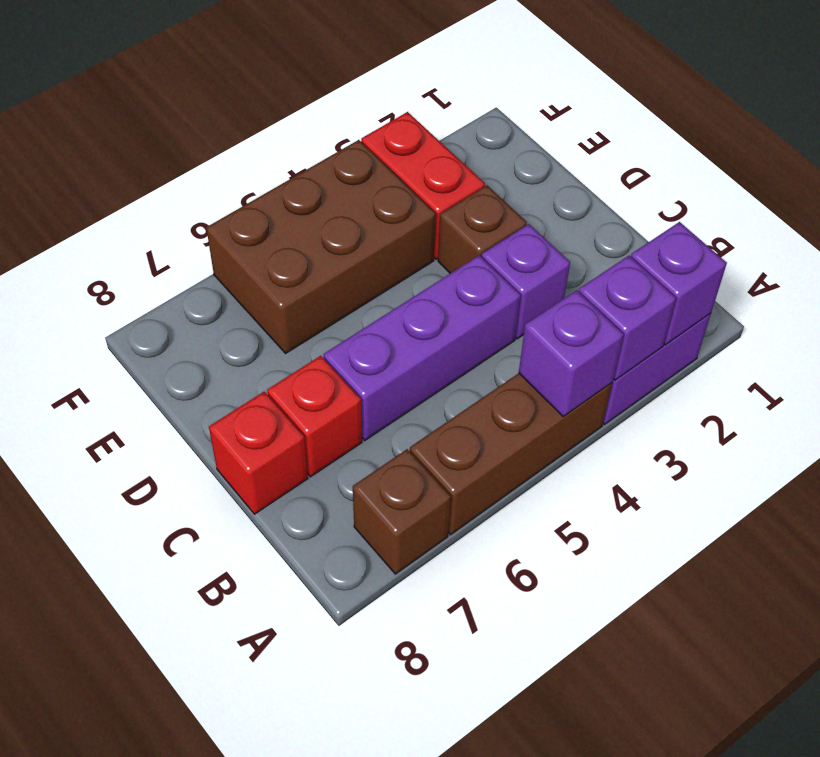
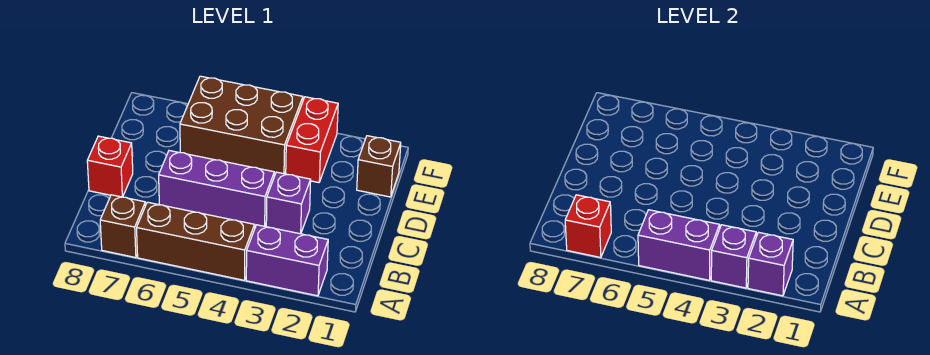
purple 1x1 brick [519,290,624,417] -> purple 1x2 brick [638,210,720,280]
red 1x1 brick [267,356,362,477] -> red 1x1 brick moved to [565,195,611,258]
brown 1x1 brick [438,185,527,273] -> brown 1x1 brick moved to [357,136,401,197]

